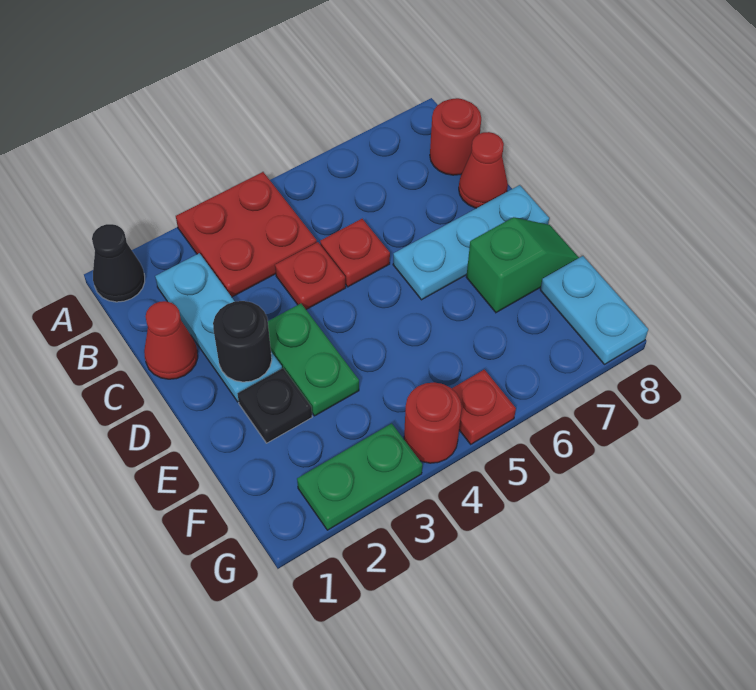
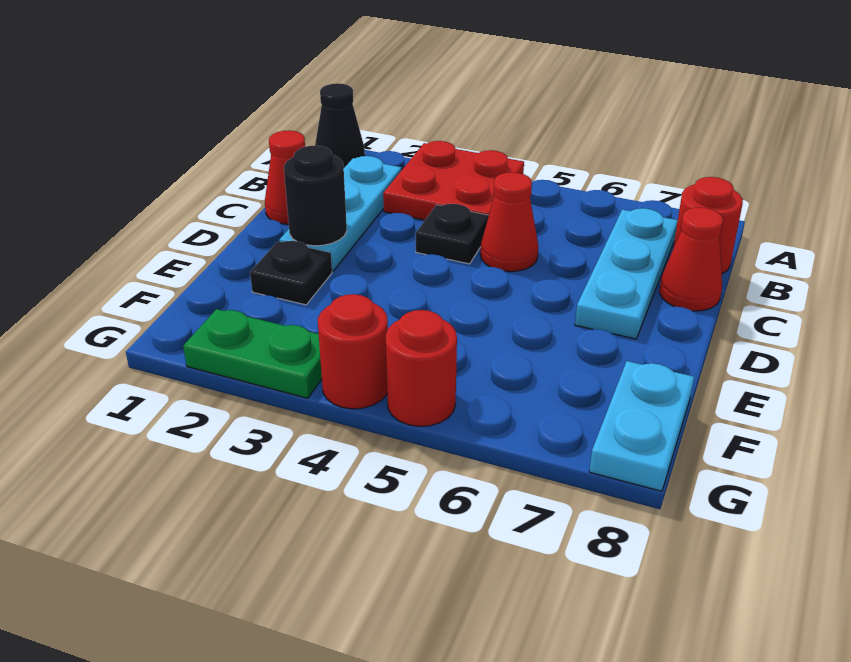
red 1x1 plate [275,242,346,309] -> black 1x1 plate [416,204,489,264]
red 1x1 plate [320,219,390,287] -> red 1x1 cone [480,172,538,272]
green 1x2 plate [268,304,359,416] -> none
cyan 1x3 plate [393,185,549,300] -> cyan 1x3 plate turned to [575,208,678,339]
green 1x2 slope [466,217,579,313] -> none
red 1x1 plate [452,370,516,444] -> red 1x1 round brick [386,310,457,426]

